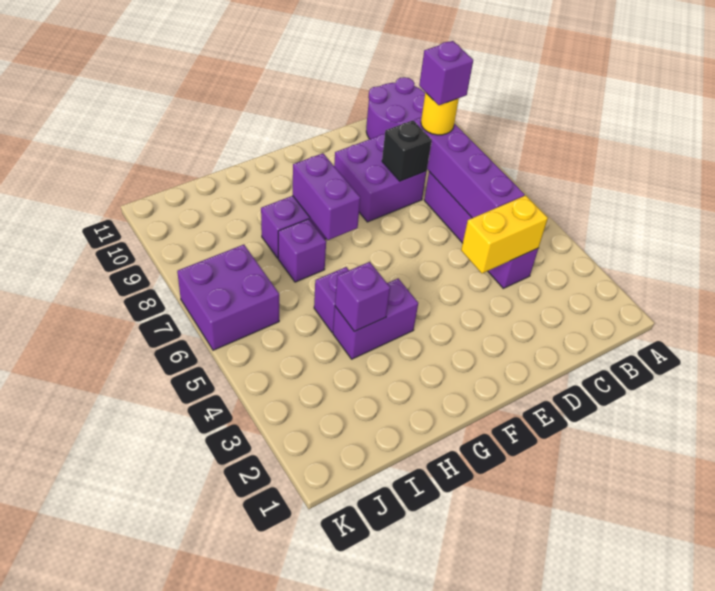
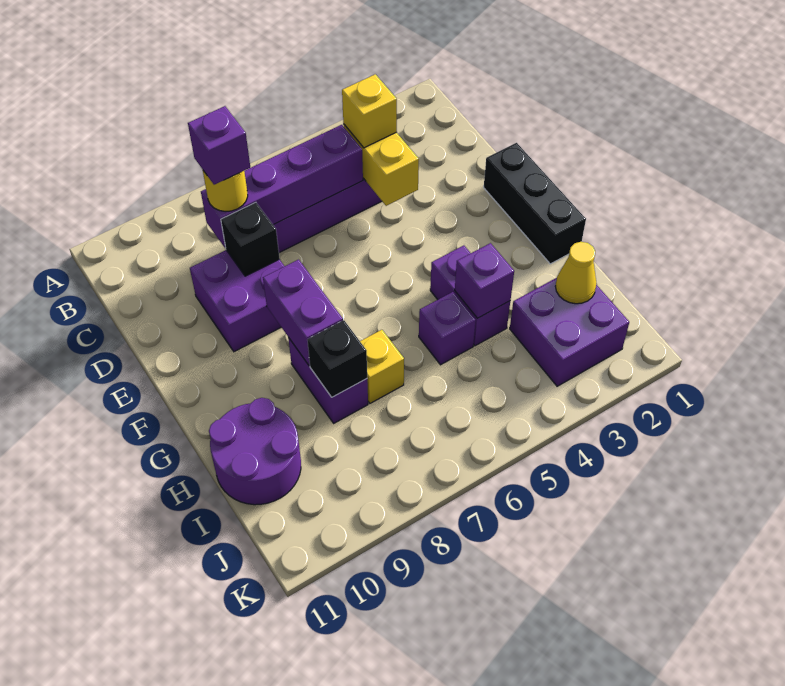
purple 2x2 round brick [366,77,425,139] -> purple 2x2 round brick moved to [209,398,301,505]
none -> yellow 1x1 brick [342,74,397,148]
none -> black 1x3 brick [484,143,586,264]
purple 1x2 brick [293,153,360,240] -> purple 1x2 brick turned to [263,260,343,366]
purple 1x1 brick [278,219,326,282] -> yellow 1x1 brick [360,330,404,403]
none -> black 1x1 brick [307,320,367,397]
none -> yellow 1x1 cone [555,242,596,304]
purple 2x2 brick [177,245,279,350] -> purple 2x2 brick moved to [510,278,629,386]

